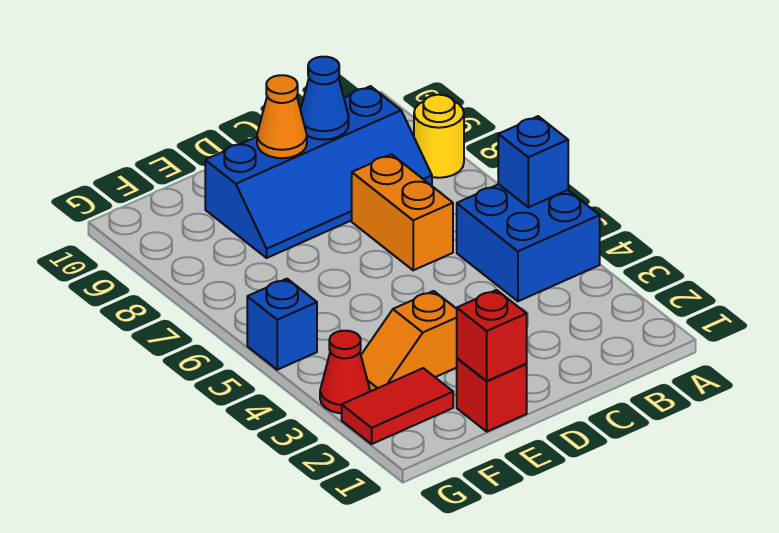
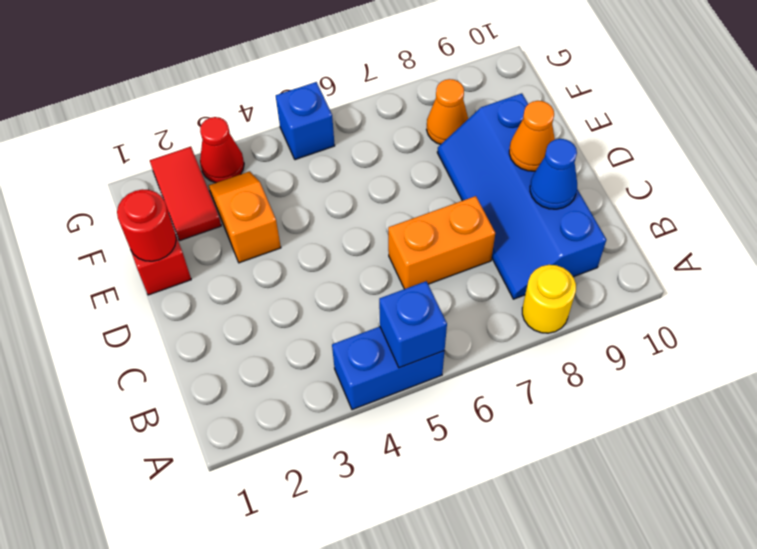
blue 2x2 brick [457,184,600,301] -> blue 1x2 brick [332,327,444,410]
red 1x1 brick [457,290,527,381] -> red 1x1 round brick [117,189,176,261]
none -> orange 1x1 cone [427,79,468,144]

